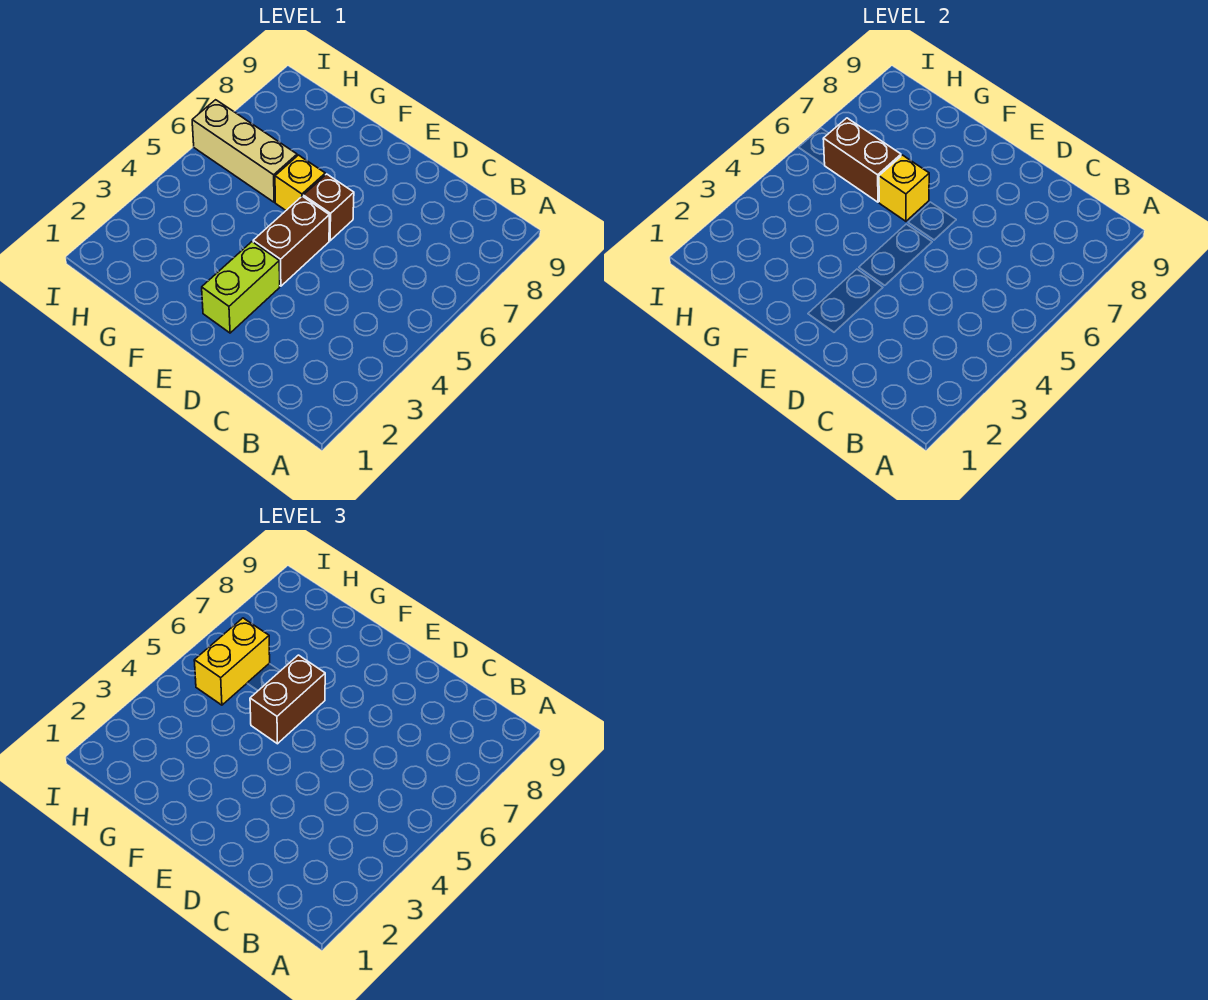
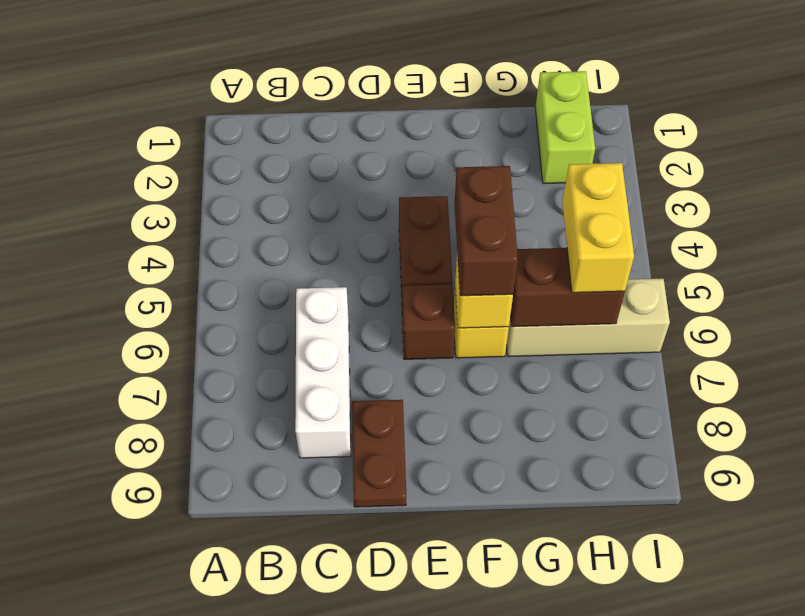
none -> white 1x3 brick [295,287,351,458]
none -> brown 1x2 plate [352,400,406,507]
lime 1x2 brick [202,242,280,333] -> lime 1x2 brick moved to [535,71,595,184]

